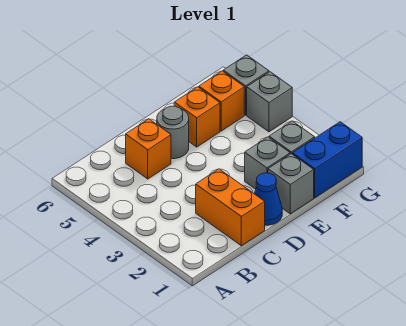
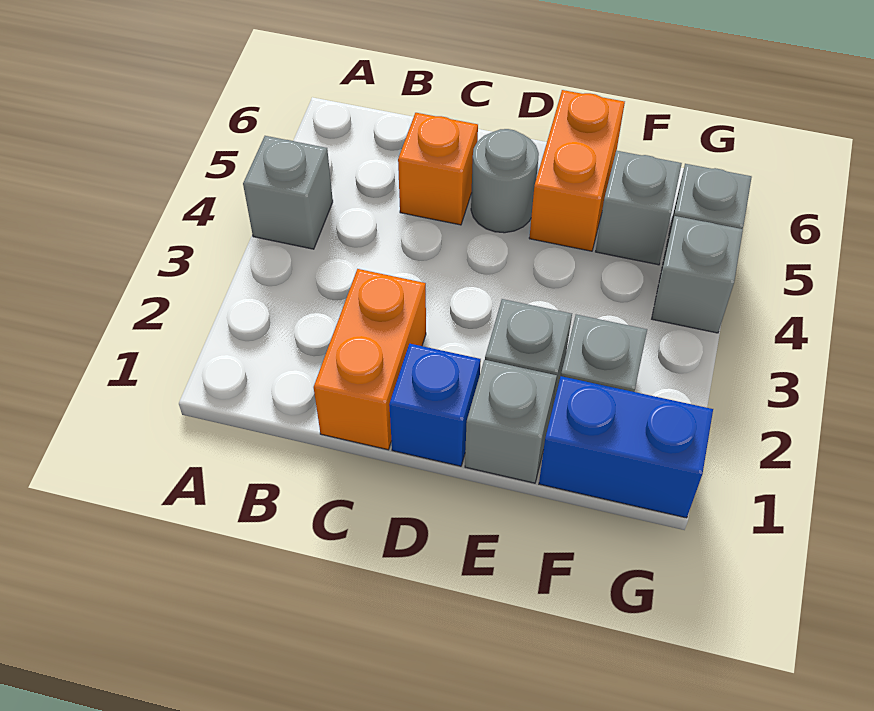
none -> grey 1x1 brick [243,136,333,249]
blue 1x1 cone [255,173,282,225] -> blue 1x1 brick [389,344,481,466]
orange 1x1 brick [174,87,220,147] -> orange 1x2 brick [529,90,625,251]
orange 1x1 brick [199,71,244,131] -> grey 1x1 brick [596,151,682,265]

